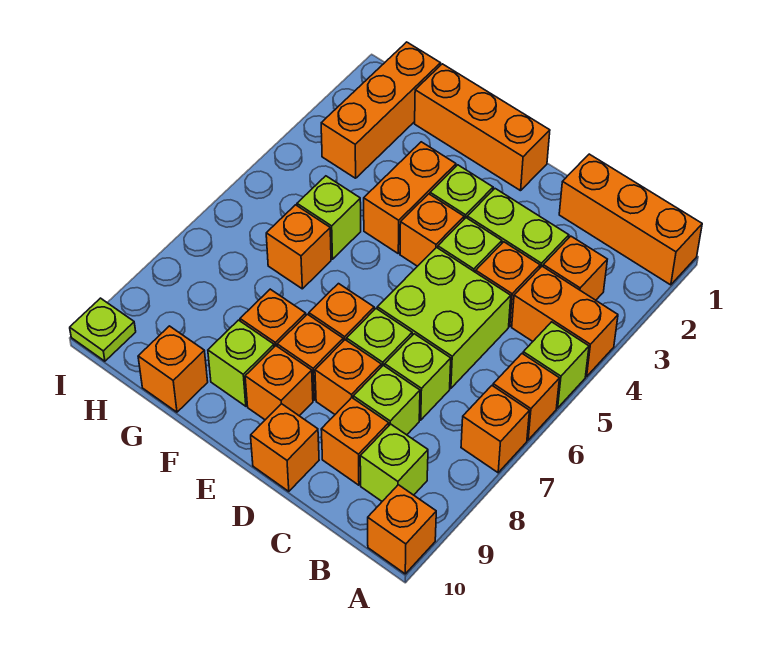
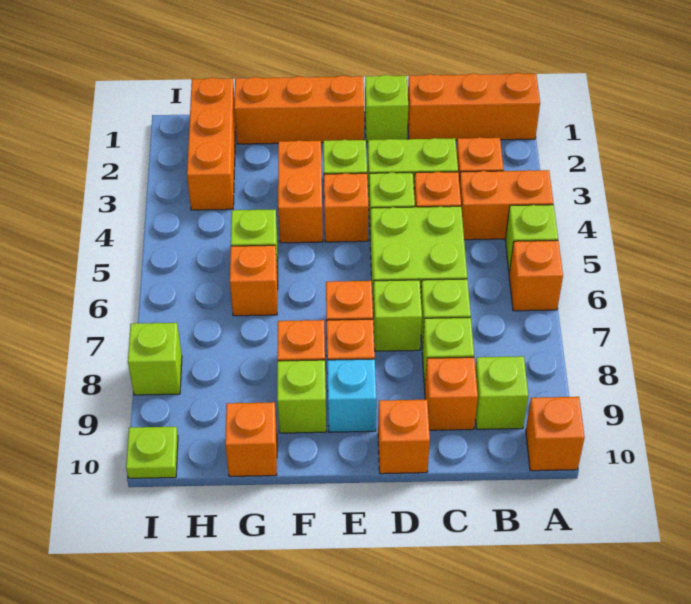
orange 1x1 brick [461,386,529,473] -> none
none -> lime 1x1 brick [365,75,408,142]
orange 1x1 brick [315,340,381,414] -> none
orange 1x1 brick [245,346,313,420] -> cyan 1x1 brick [327,359,376,432]
none -> lime 1x1 brick [128,323,182,395]

